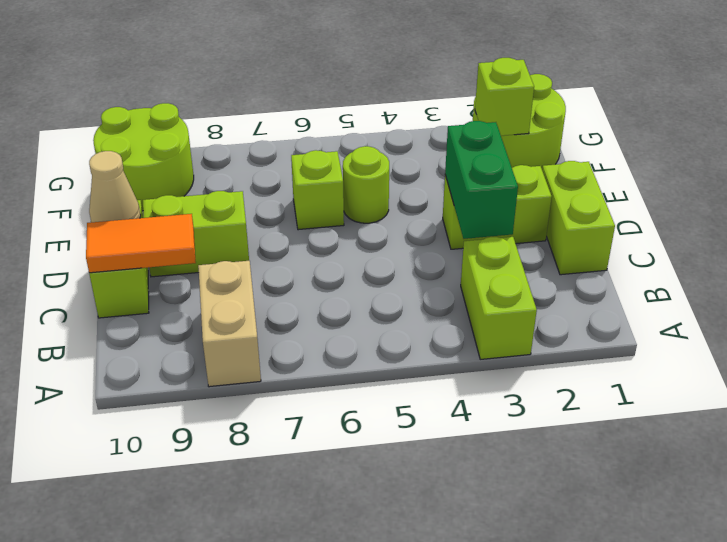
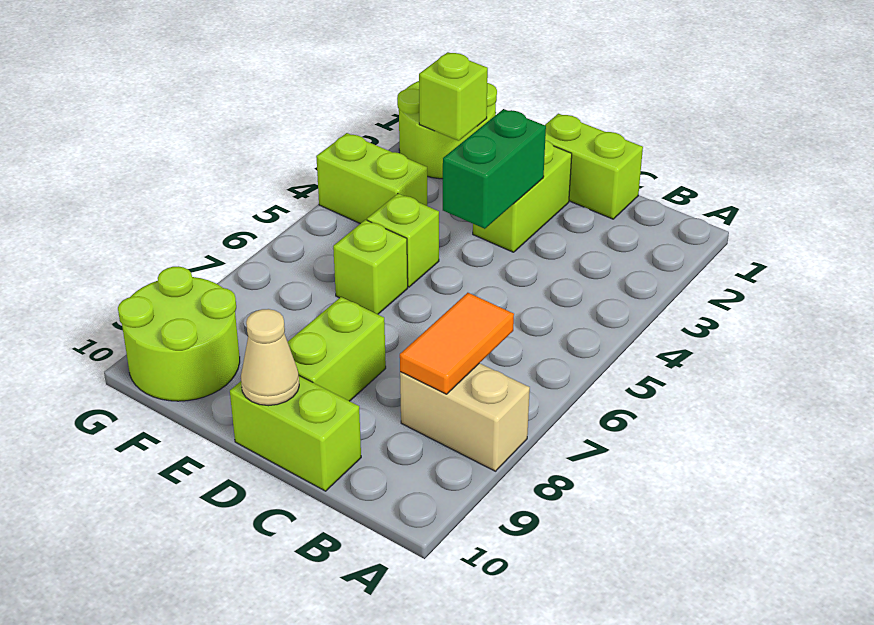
lime 1x2 brick [461,237,537,359] -> lime 1x2 brick moved to [316,133,427,224]
green 1x2 brick [445,121,518,239] -> green 1x2 brick turned to [443,109,546,229]
orange 1x2 tile [86,214,196,273] -> orange 1x2 tile moved to [400,293,514,394]
lime 1x1 round brick [343,146,389,223] -> lime 1x1 brick [367,194,439,287]

